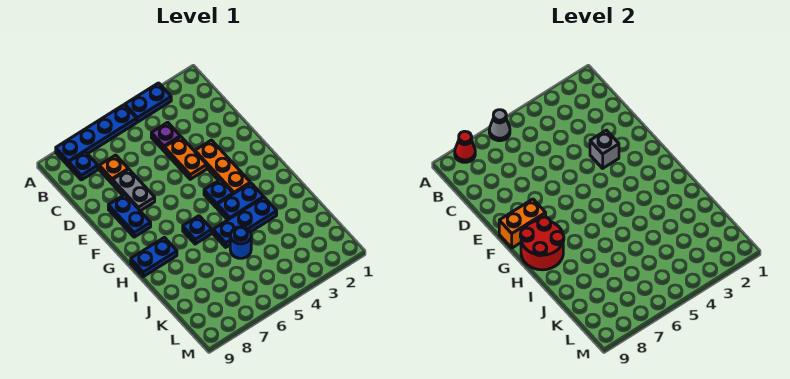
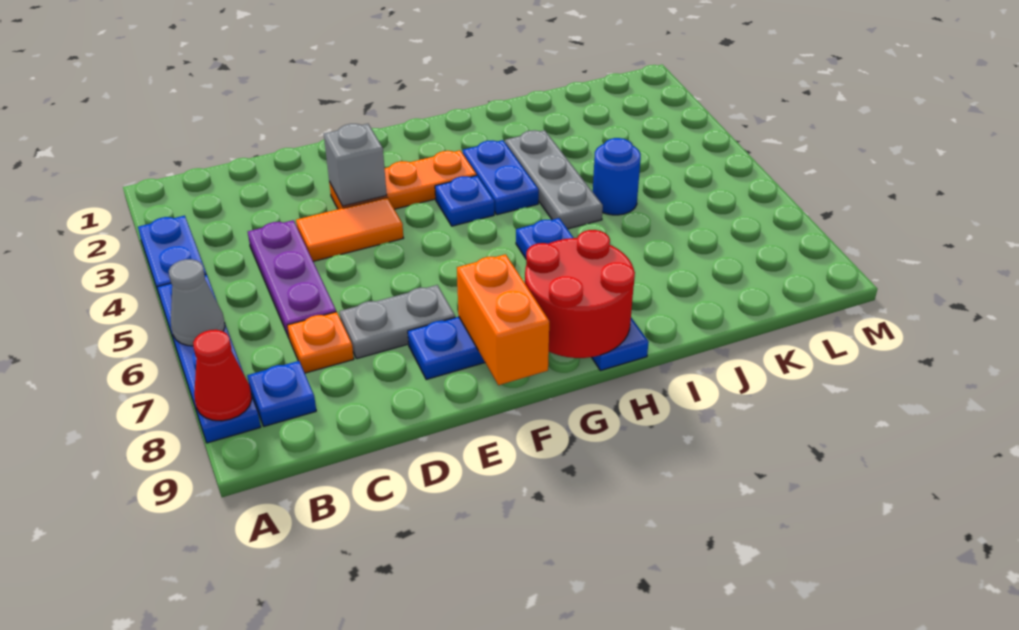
purple 1x1 plate [151,122,180,151] -> purple 1x3 plate [248,220,336,337]
orange 1x2 plate [164,137,207,179] -> orange 1x2 tile [296,198,403,261]
blue 1x3 plate [213,197,277,247] -> grey 1x3 plate [505,130,603,229]

